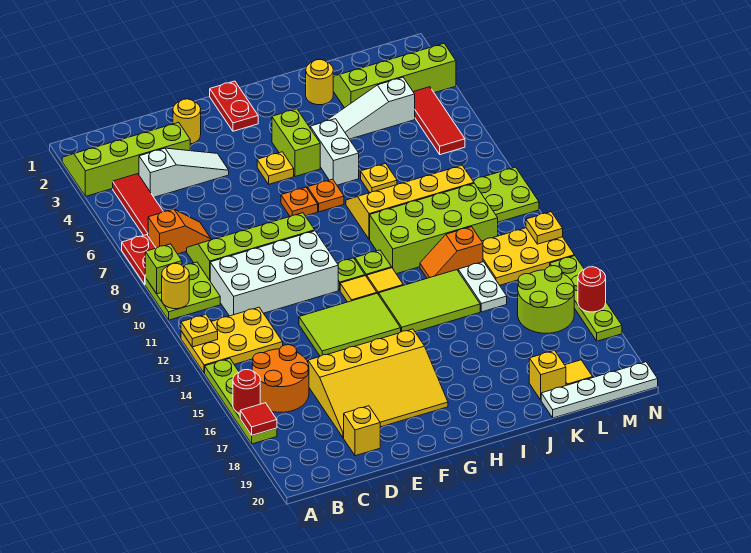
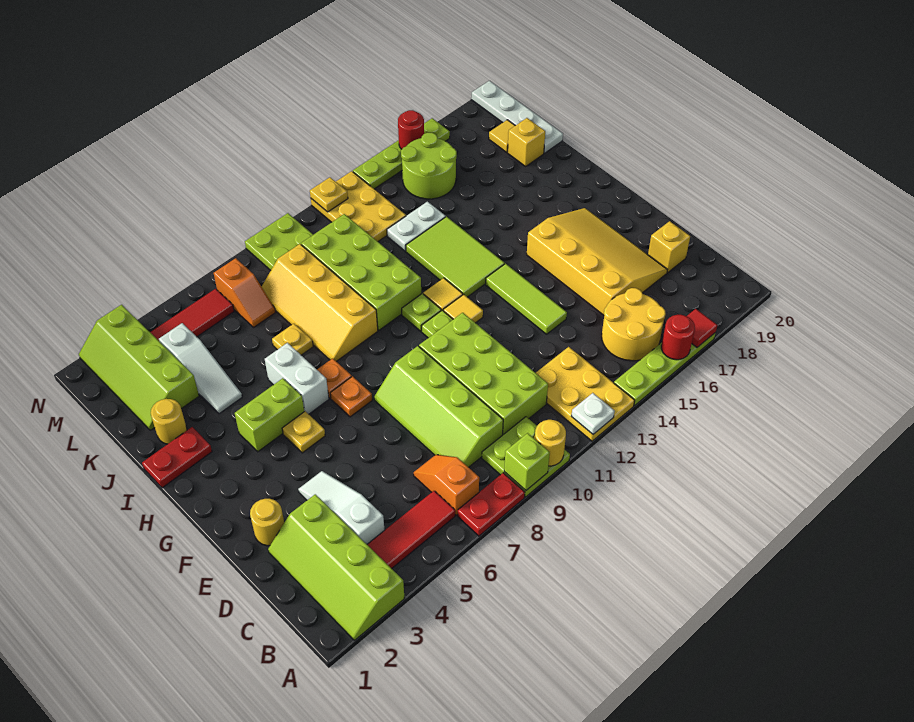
yellow 1x1 plate [181,314,218,347] -> white 1x1 plate [571,393,615,434]
orange 2x2 round brick [252,345,309,412] -> yellow 2x2 round brick [602,288,666,361]
white 2x4 brick [210,231,338,316] -> lime 2x4 brick [419,313,548,435]
lime 2x3 tile [299,294,401,356] -> lime 1x3 tile [486,264,567,334]
red 1x2 plate [210,81,258,131] -> red 1x2 plate moved to [142,427,212,488]
white 1x2 brick [310,119,359,185] -> white 1x2 brick turned to [265,343,329,414]
orange 1x2 slope [420,227,483,278] -> orange 1x2 slope moved to [214,258,275,327]

